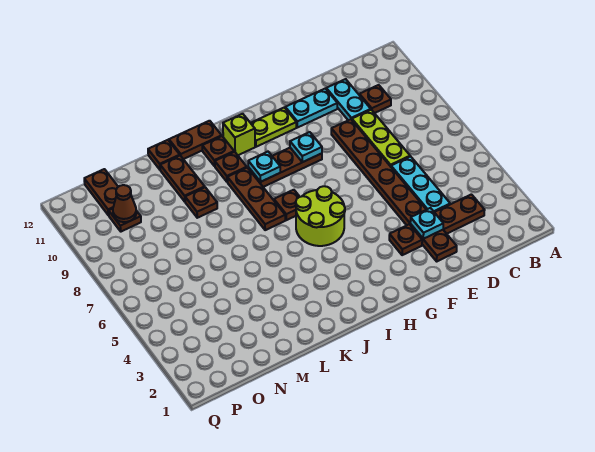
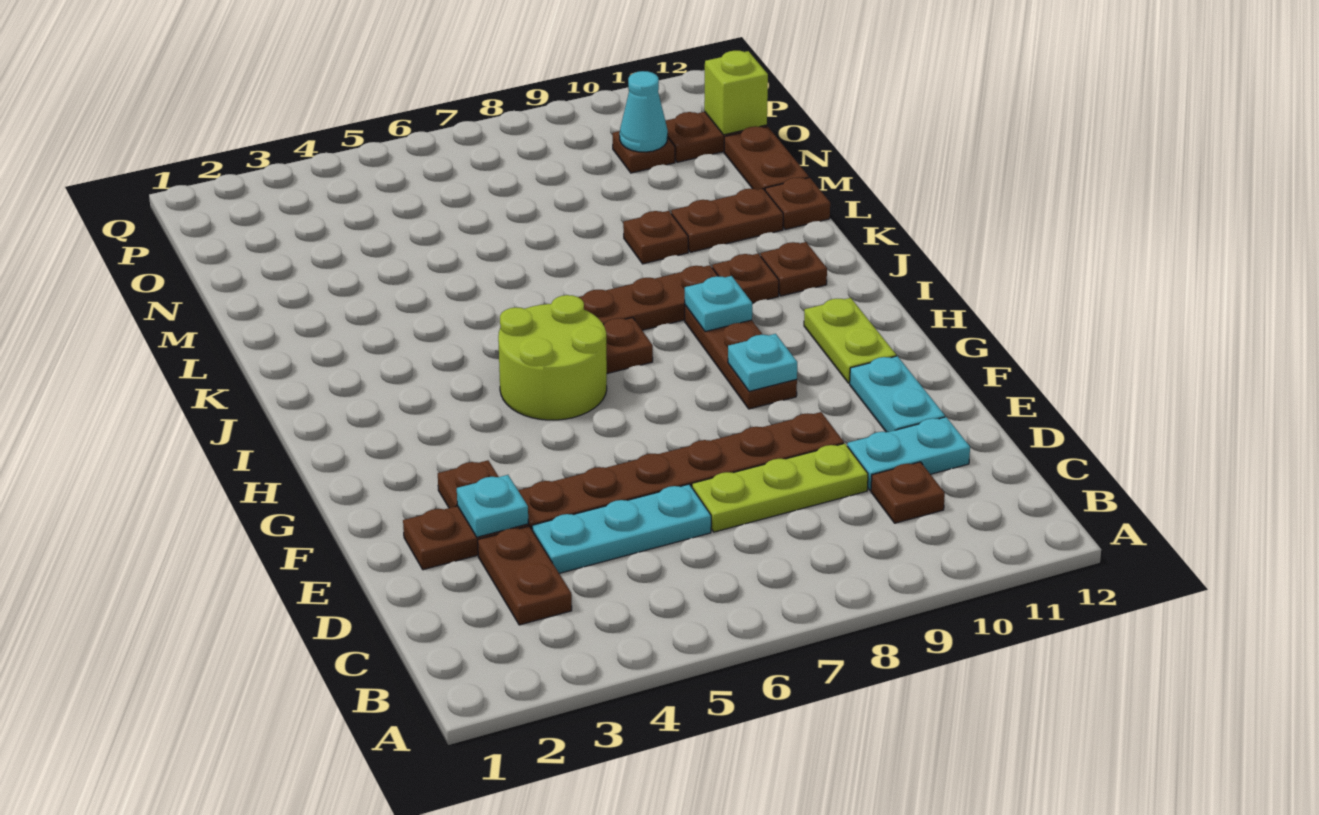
lime 1x1 brick [223,114,255,155] -> lime 1x1 brick moved to [704,51,768,135]
brown 1x2 plate [169,121,222,159] -> brown 1x2 plate moved to [724,126,809,190]
brown 1x1 cone [113,185,136,222] -> cyan 1x1 cone [620,71,668,152]

